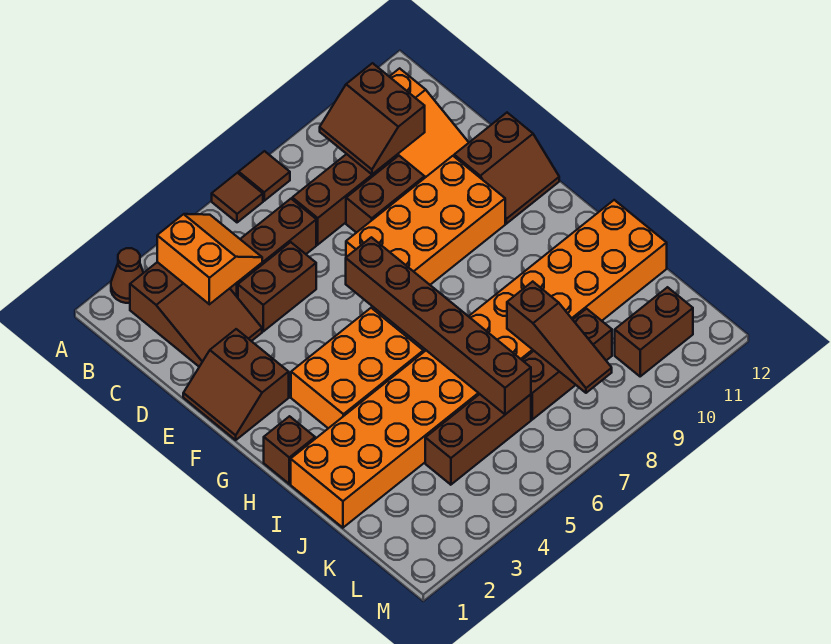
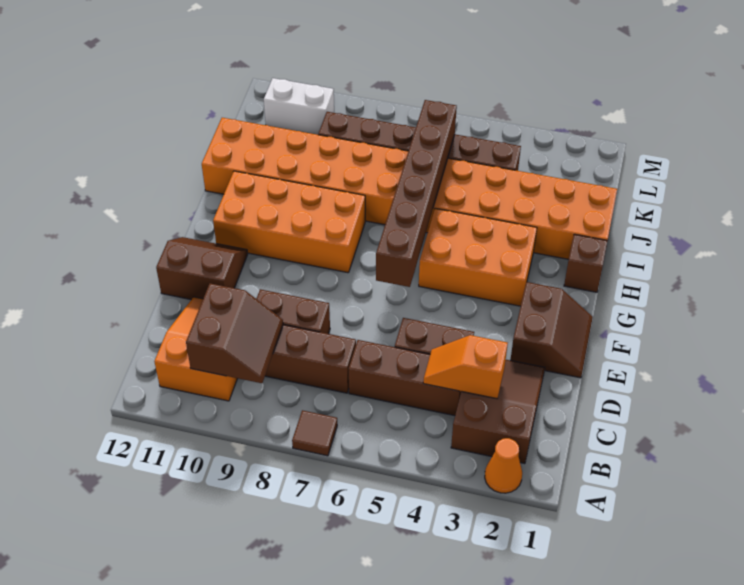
brown 1x1 cone [111,248,143,303] -> orange 1x1 cone [485,438,522,493]
brown 1x1 tile [212,173,263,222] -> none
orange 2x2 slope [157,214,262,304] -> orange 1x2 slope [423,335,508,399]
orange 2x4 brick [346,156,505,285] -> orange 2x4 brick moved to [213,171,365,273]
brown 1x3 slope [507,282,612,393] -> none
brown 1x2 brick [615,287,693,376] -> white 1x2 brick [264,78,334,135]

